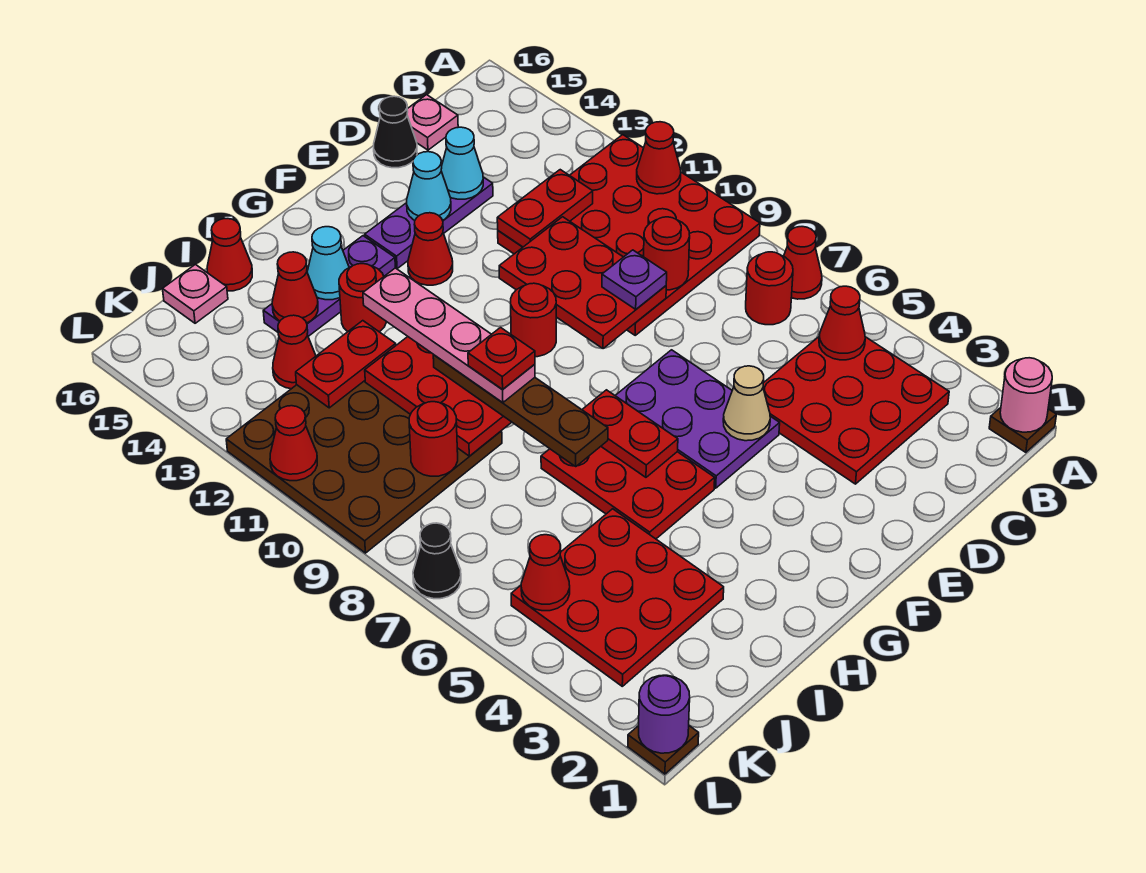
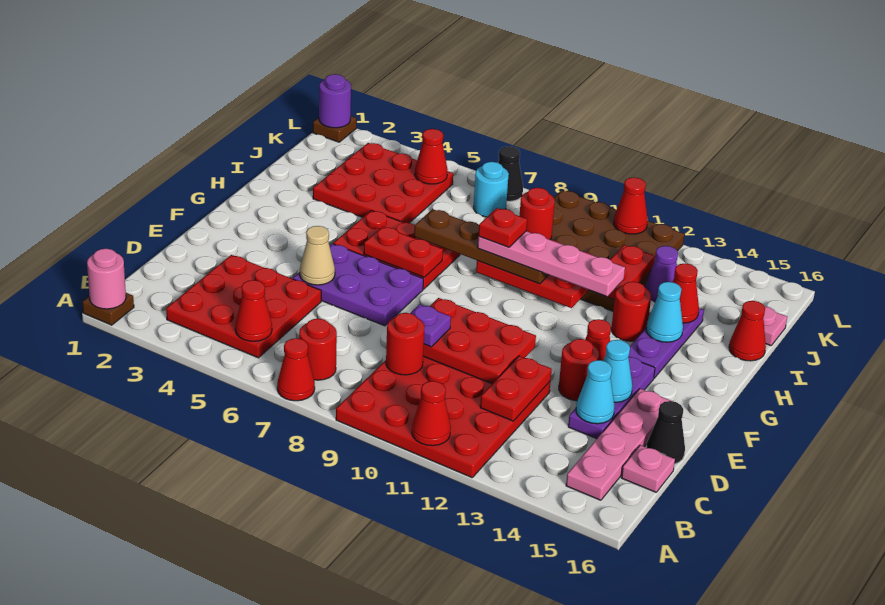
none -> pink 1x4 plate [566,389,671,500]
red 1x1 round brick [511,283,556,357] -> red 1x1 round brick moved to [559,339,599,401]
red 1x1 cone [273,315,316,389] -> purple 1x1 cone [645,246,678,303]
none -> cyan 1x1 round brick [473,162,509,217]

